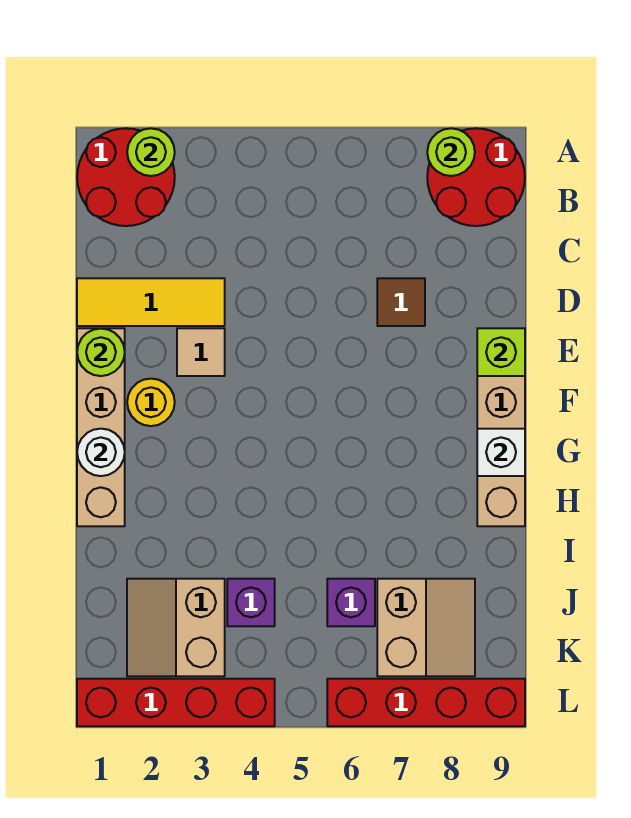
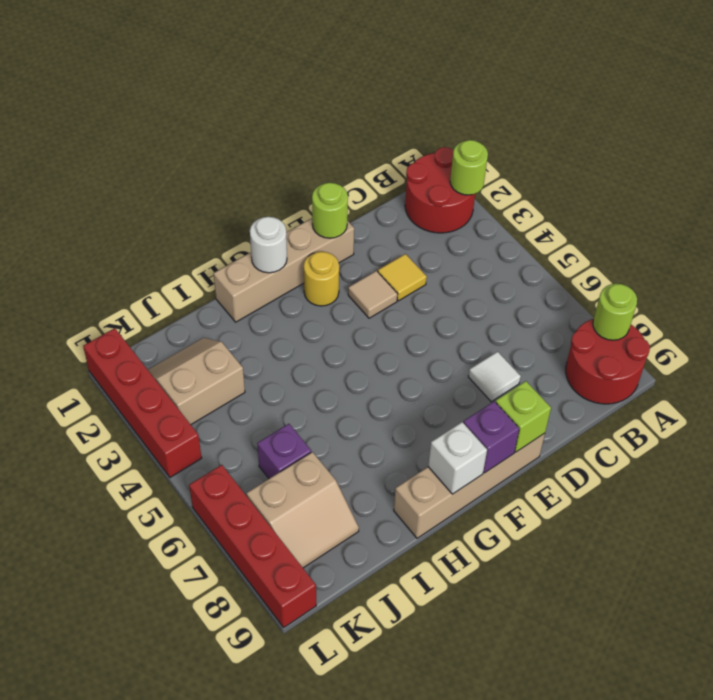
yellow 1x3 tile [77,278,225,326] -> yellow 1x1 tile [378,254,427,301]
brown 1x1 tile [377,278,425,326] -> white 1x1 tile [468,352,521,402]
purple 1x1 brick [227,579,275,626] -> purple 1x1 brick moved to [463,401,519,473]

